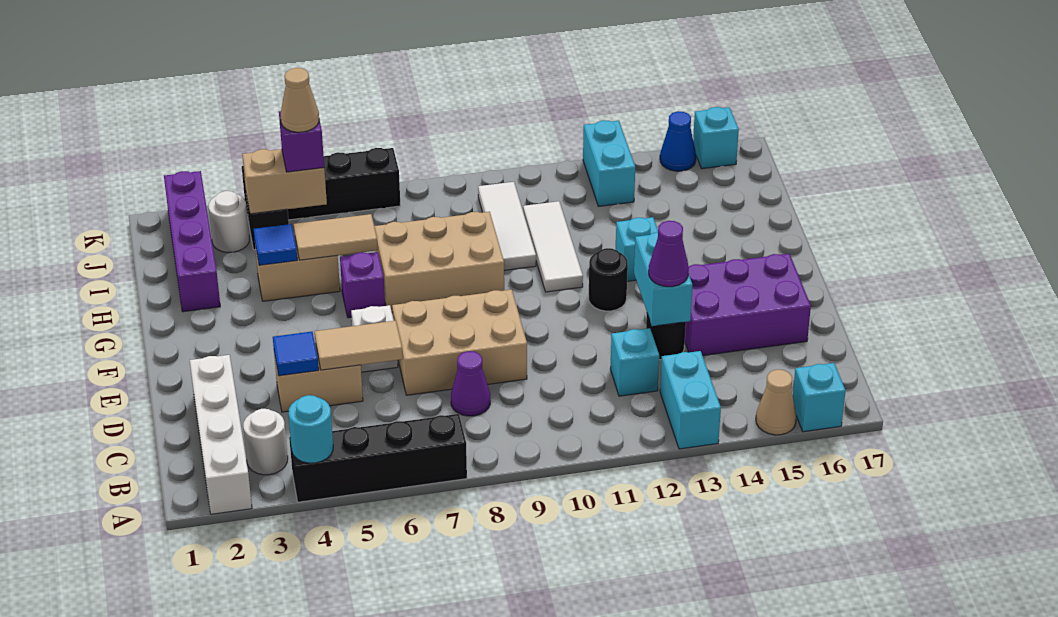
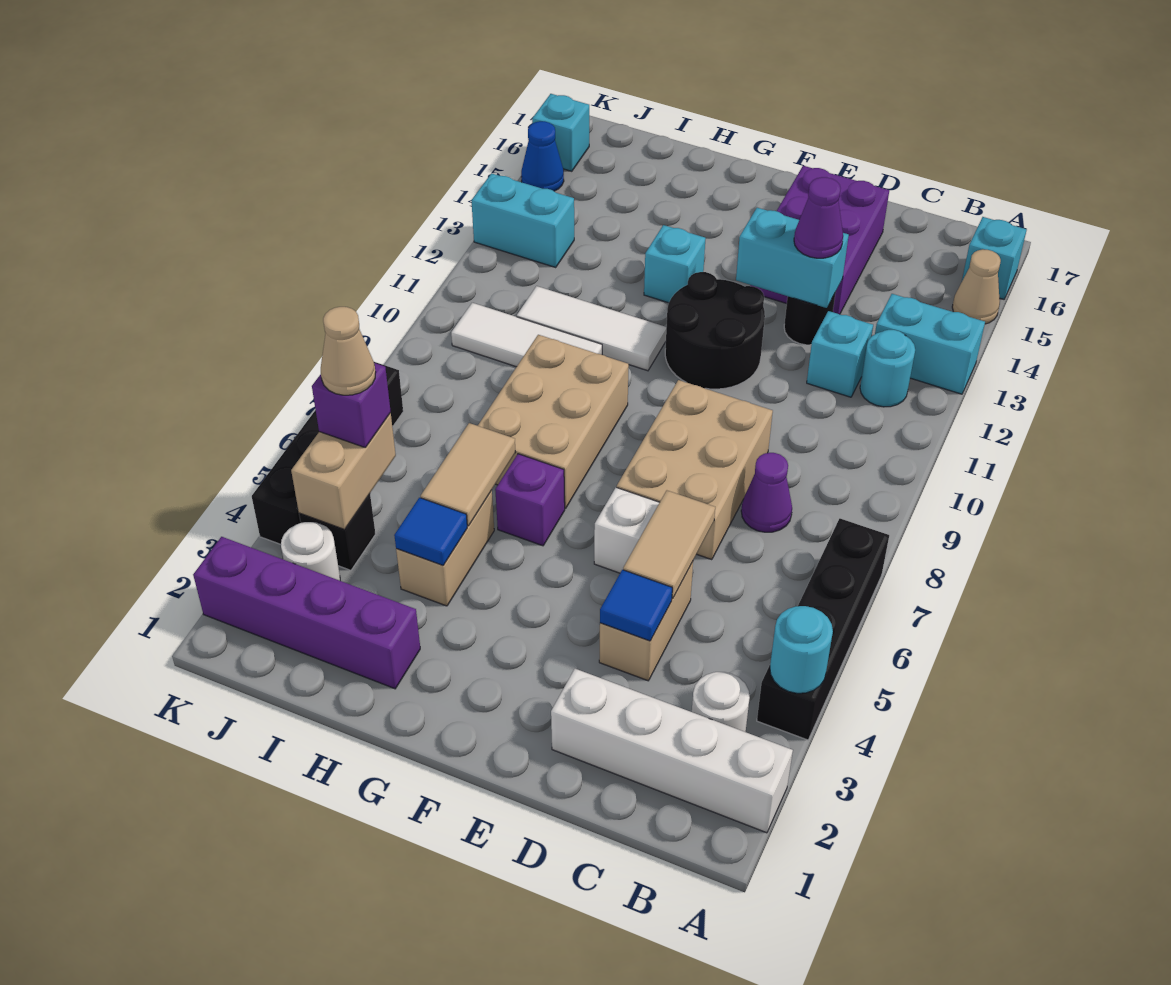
none -> cyan 1x1 round brick [860,330,915,407]
black 1x1 round brick [589,248,628,311] -> black 2x2 round brick [665,272,765,389]

